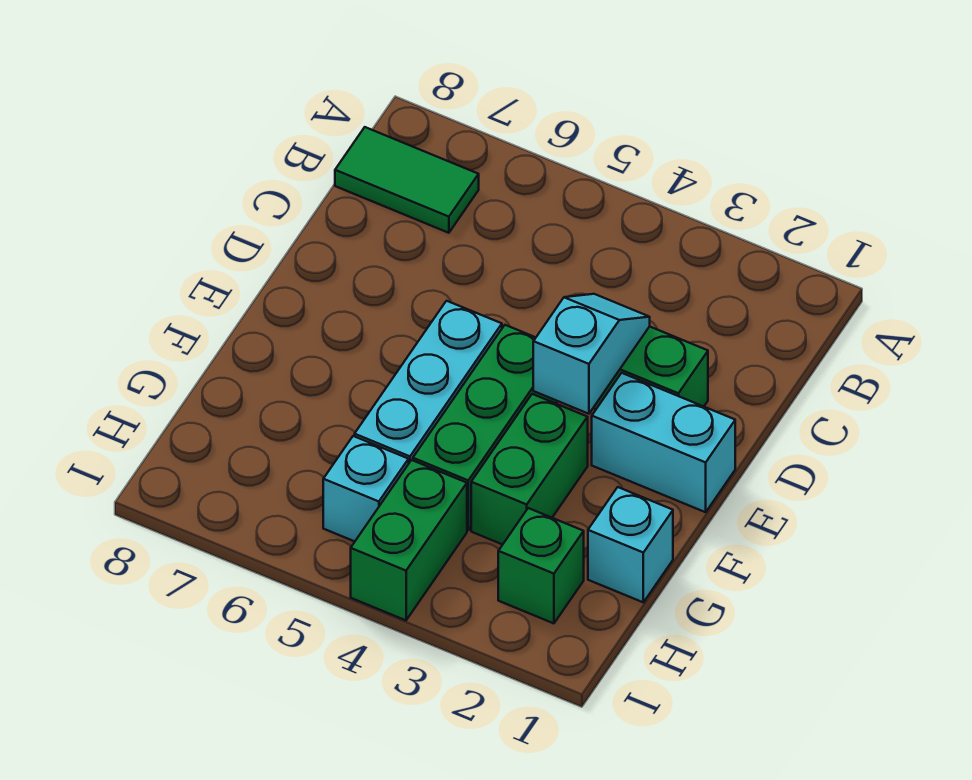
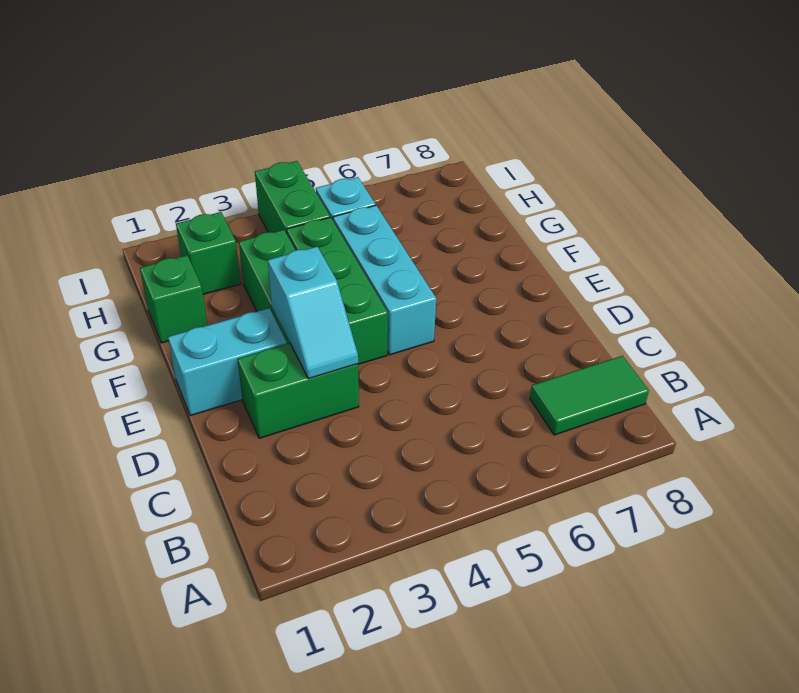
cyan 1x1 brick [588,487,673,602] -> green 1x1 brick [140,255,207,343]

